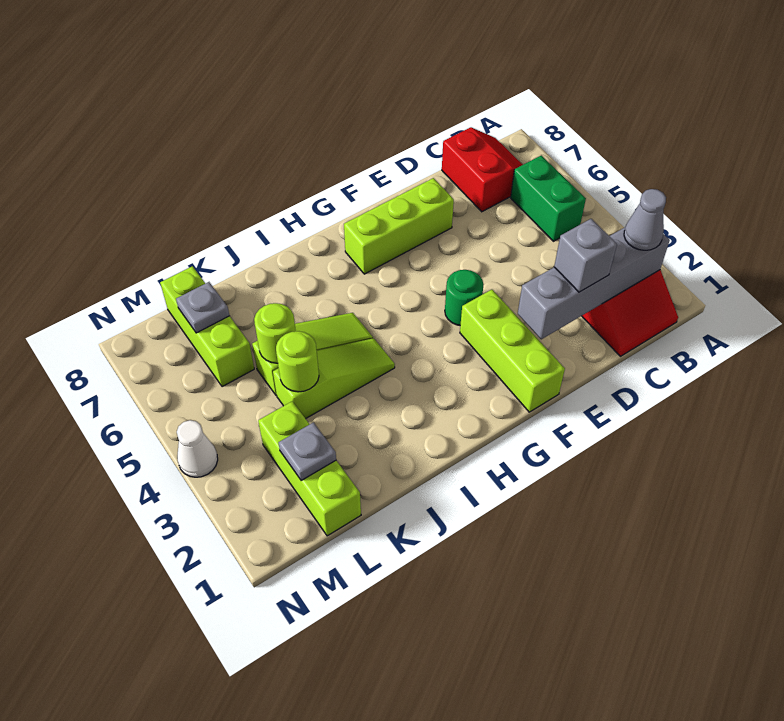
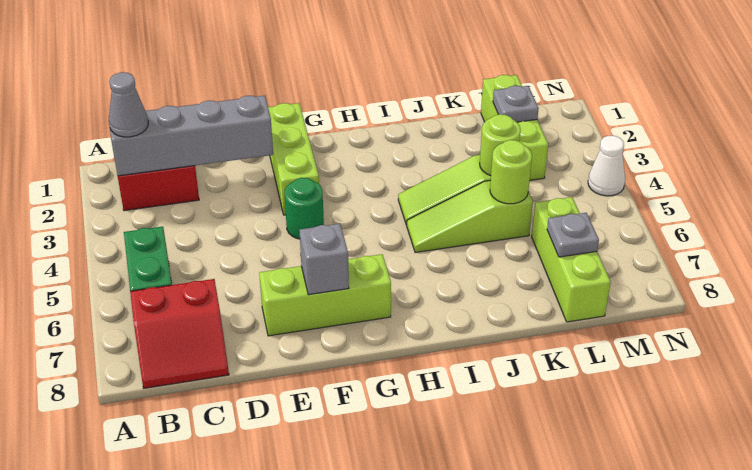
red 2x2 slope [442,127,523,212] -> red 2x2 slope turned to [130,279,229,388]
grey 1x1 brick [554,219,617,292] -> grey 1x1 brick moved to [299,224,349,295]

